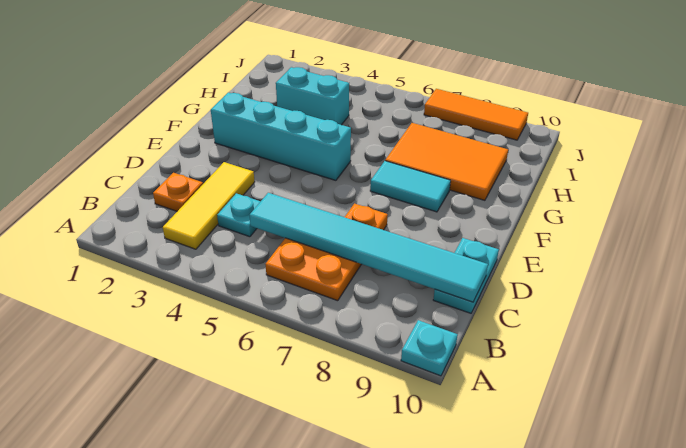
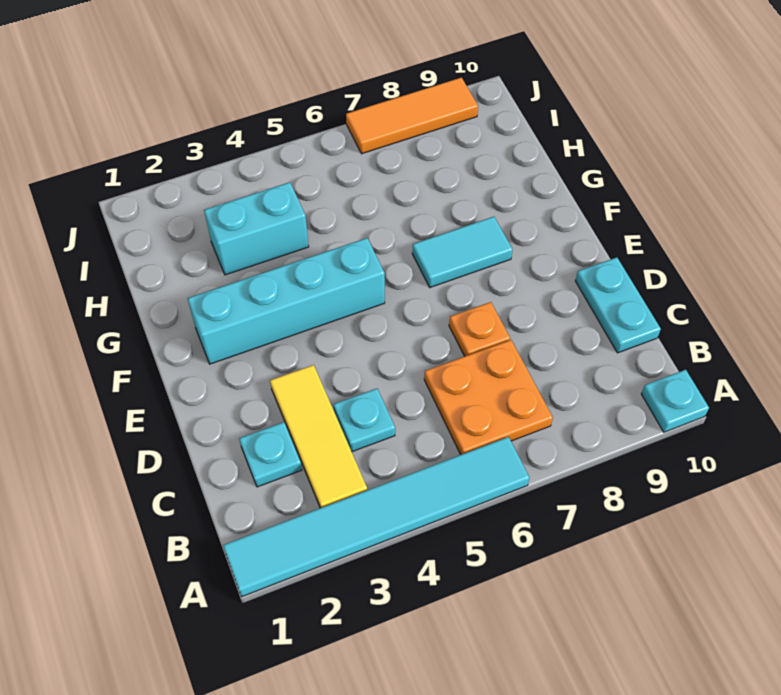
orange 1x1 plate [153,173,203,211] -> cyan 1x1 plate [239,422,302,487]
cyan 1x6 tile [250,193,488,302] -> cyan 1x6 tile moved to [223,437,529,597]
orange 2x3 tile [385,123,508,200] -> none

